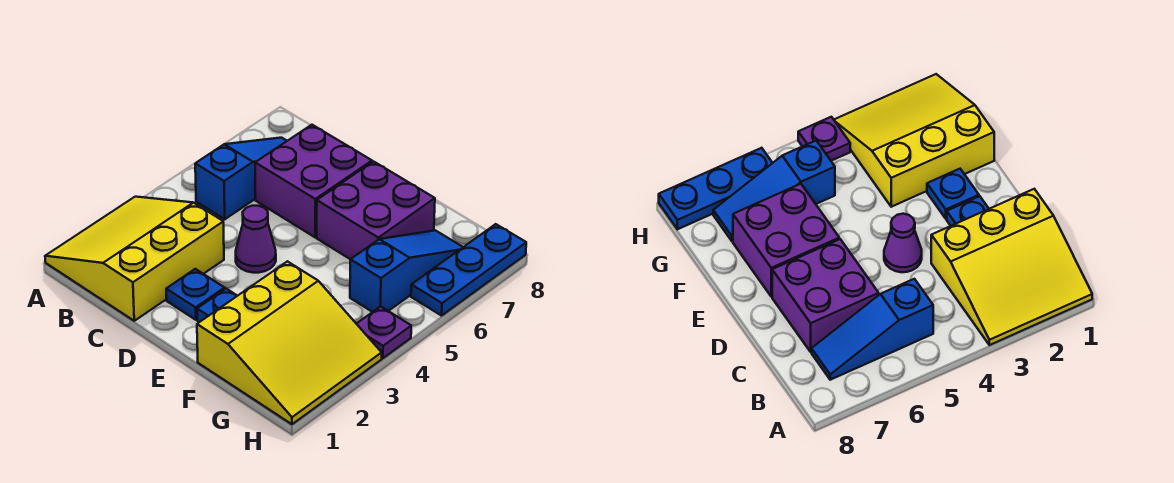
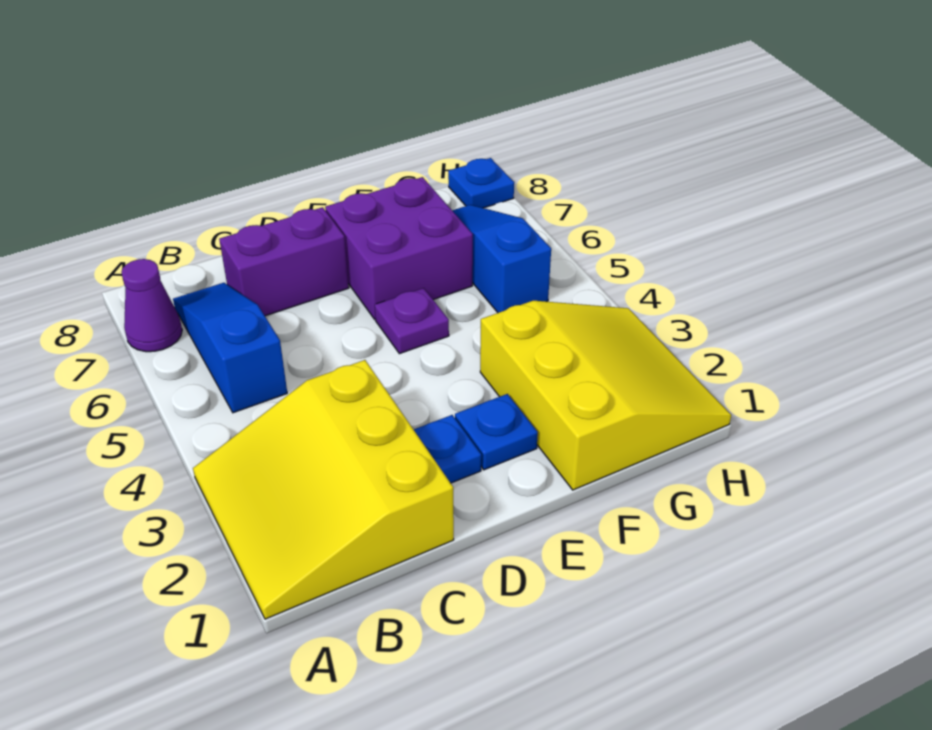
purple 2x2 brick [255,125,372,237] -> purple 1x2 brick [219,207,349,316]
purple 1x1 cone [236,206,276,273] -> purple 1x1 cone moved to [122,259,182,352]
purple 1x1 plate [357,306,411,358] -> purple 1x1 plate moved to [375,288,449,354]
blue 1x3 plate [411,224,526,316] -> blue 1x1 plate [448,158,514,208]

